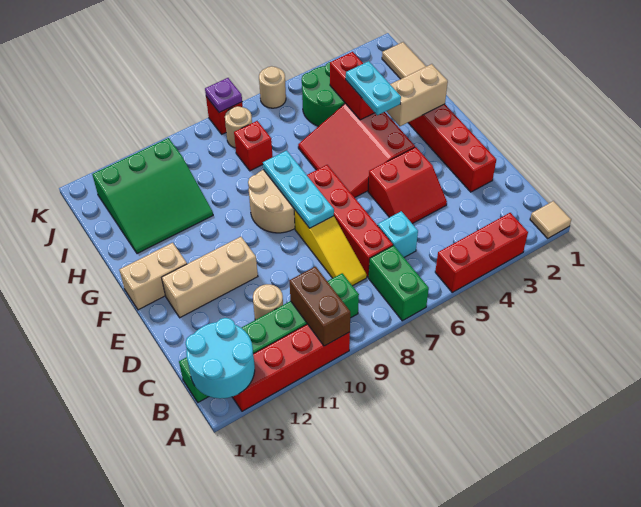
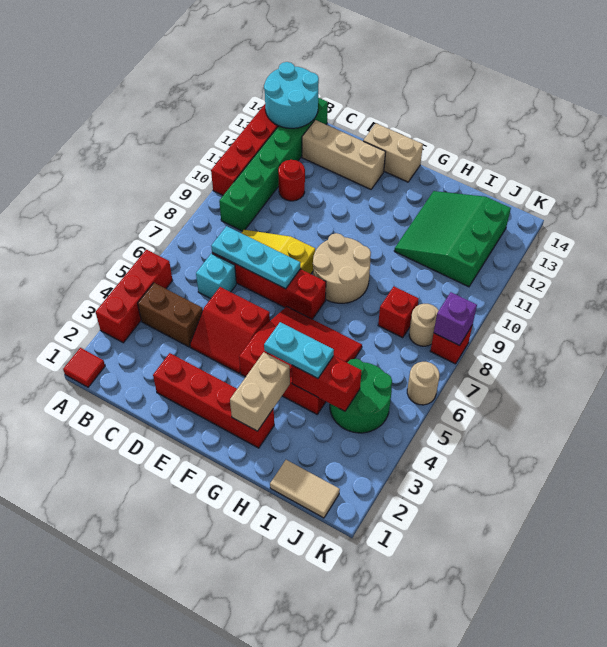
tan 1x1 tile [530,201,571,238] -> red 1x1 tile [63,348,105,387]
green 1x2 brick [369,245,429,321] -> none
brown 1x2 brick [290,267,350,346] -> brown 1x2 brick moved to [138,283,203,347]
tan 1x1 round brick [253,284,283,320] -> red 1x1 round brick [278,160,305,201]
red 2x2 slope [368,147,447,224] -> red 2x2 slope turned to [190,287,270,373]
cyan 1x3 plate [263,150,334,228] -> cyan 1x3 plate moved to [211,226,300,289]
tan 1x3 brick [162,237,258,318] -> tan 1x3 brick turned to [302,120,386,189]
tan 1x2 brick [119,243,187,310] -> tan 1x2 brick turned to [363,123,423,182]
purple 1x1 plate [205,78,242,113] -> purple 1x1 brick [434,292,477,346]

